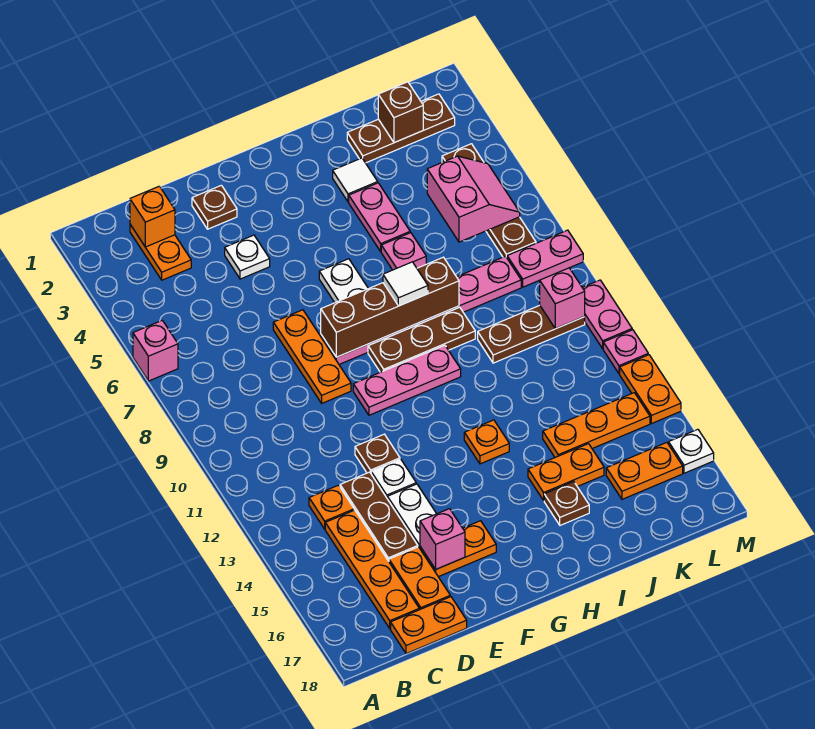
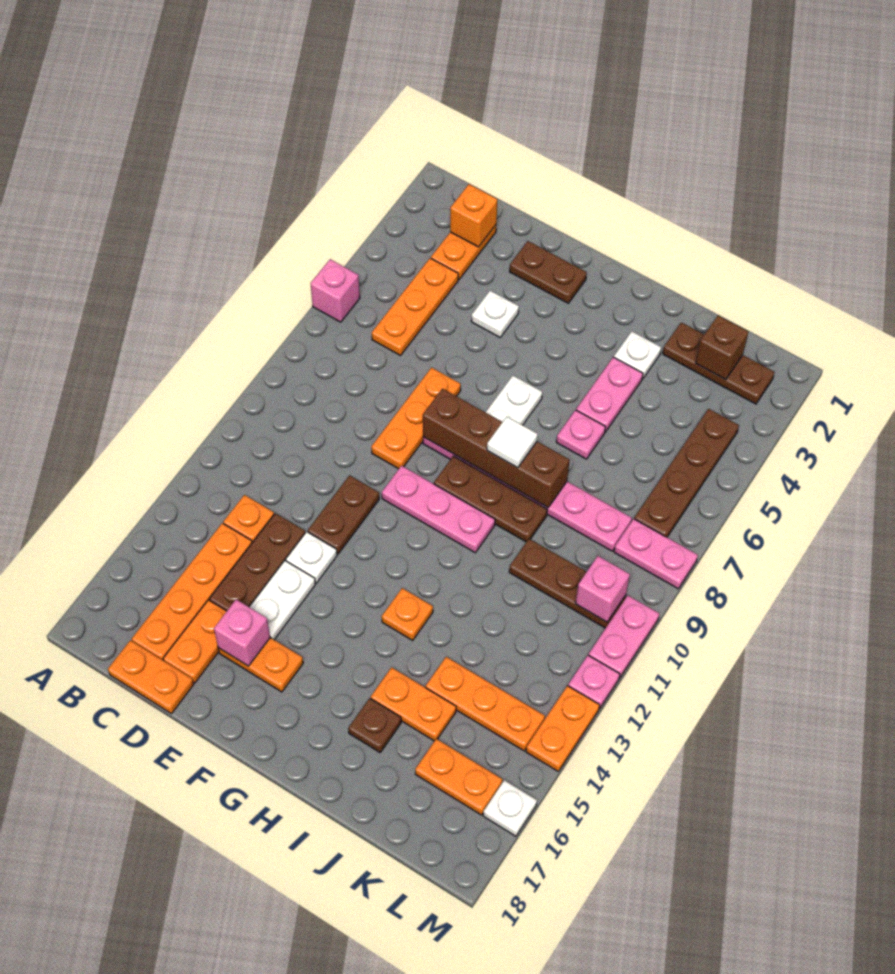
none -> orange 1x3 plate [372,258,458,356]
brown 1x1 plate [192,185,237,229] -> brown 1x2 plate [509,241,587,303]
brown 1x1 plate [355,434,400,473] -> brown 1x2 plate [308,475,379,554]
white 1x1 tile [333,158,378,202] -> white 1x1 plate [614,331,661,379]
pink 2x2 slope [427,156,520,242] -> none

